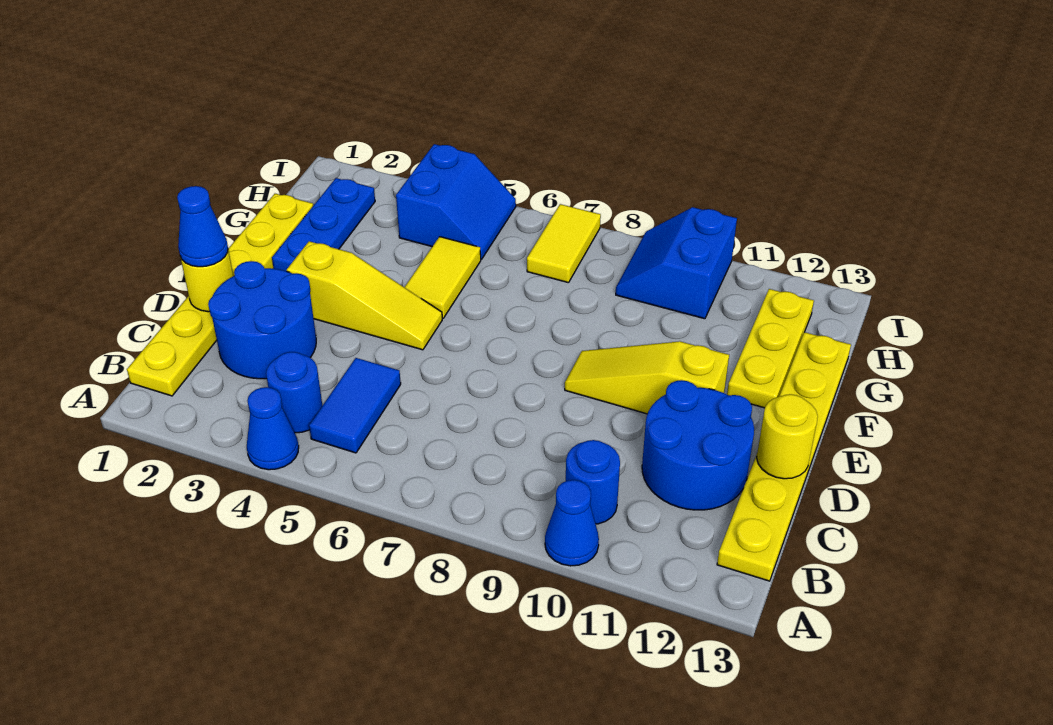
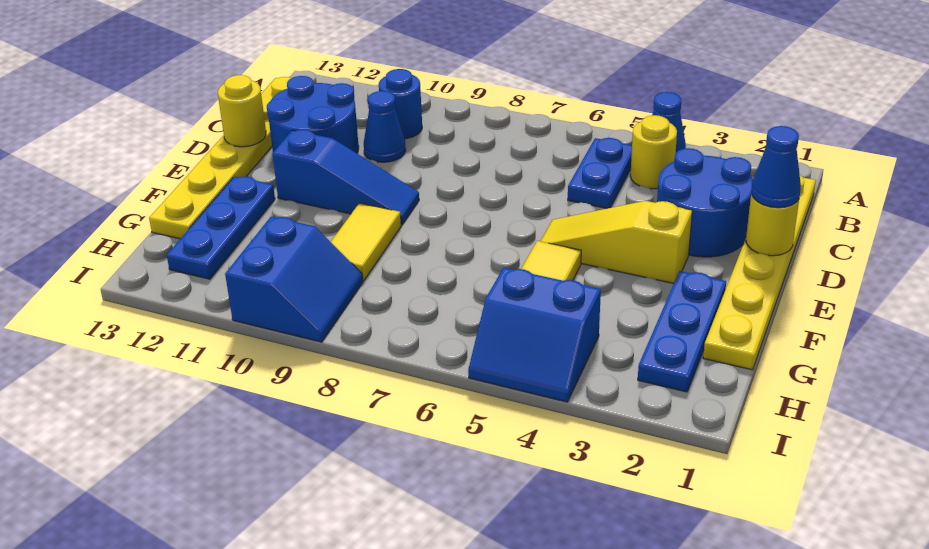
blue 1x1 cone [545,480,599,566] -> blue 1x1 cone moved to [364,91,406,162]
blue 1x1 round brick [266,352,322,433] -> yellow 1x1 round brick [630,115,677,189]
blue 1x2 tile [309,358,401,453] -> blue 1x2 plate [568,138,632,208]
yellow 1x3 slope [565,341,729,414] -> blue 1x3 slope [272,130,419,225]
yellow 1x3 plate [727,289,814,408] -> blue 1x3 plate [167,177,275,279]
blue 2x2 slope [396,144,516,260] -> blue 2x2 slope turned to [468,268,601,402]
yellow 1x2 tile [527,204,601,283] -> yellow 1x2 tile moved to [331,203,401,281]

